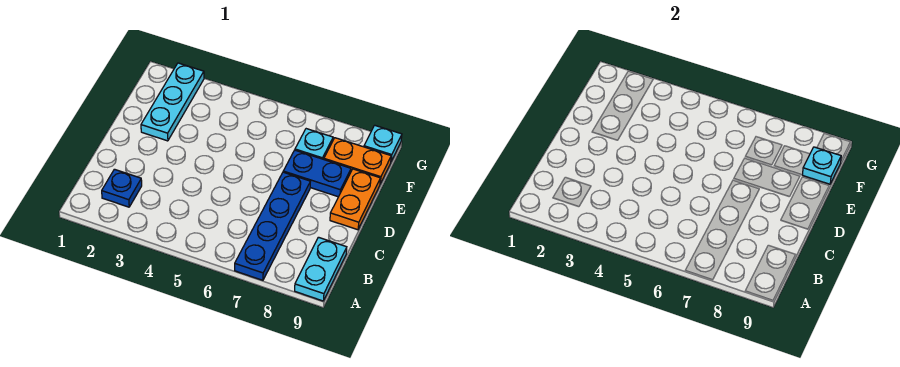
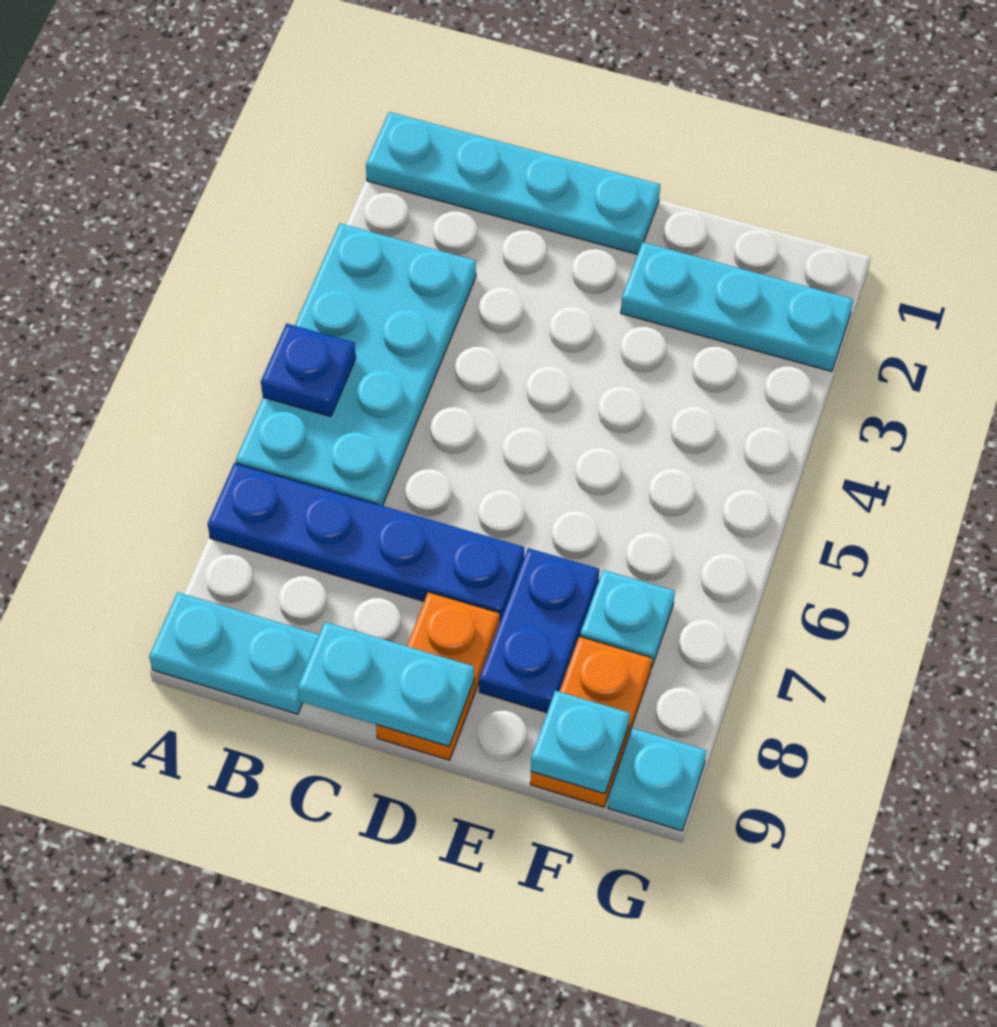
none -> cyan 1x4 plate [366,112,660,254]
none -> cyan 2x4 plate [236,223,476,506]
blue 1x1 plate [102,169,142,207] -> blue 1x1 plate moved to [261,323,356,417]
none -> cyan 1x2 plate [298,622,474,746]
orange 1x2 plate [330,169,380,230] -> orange 1x2 plate turned to [376,592,500,760]

